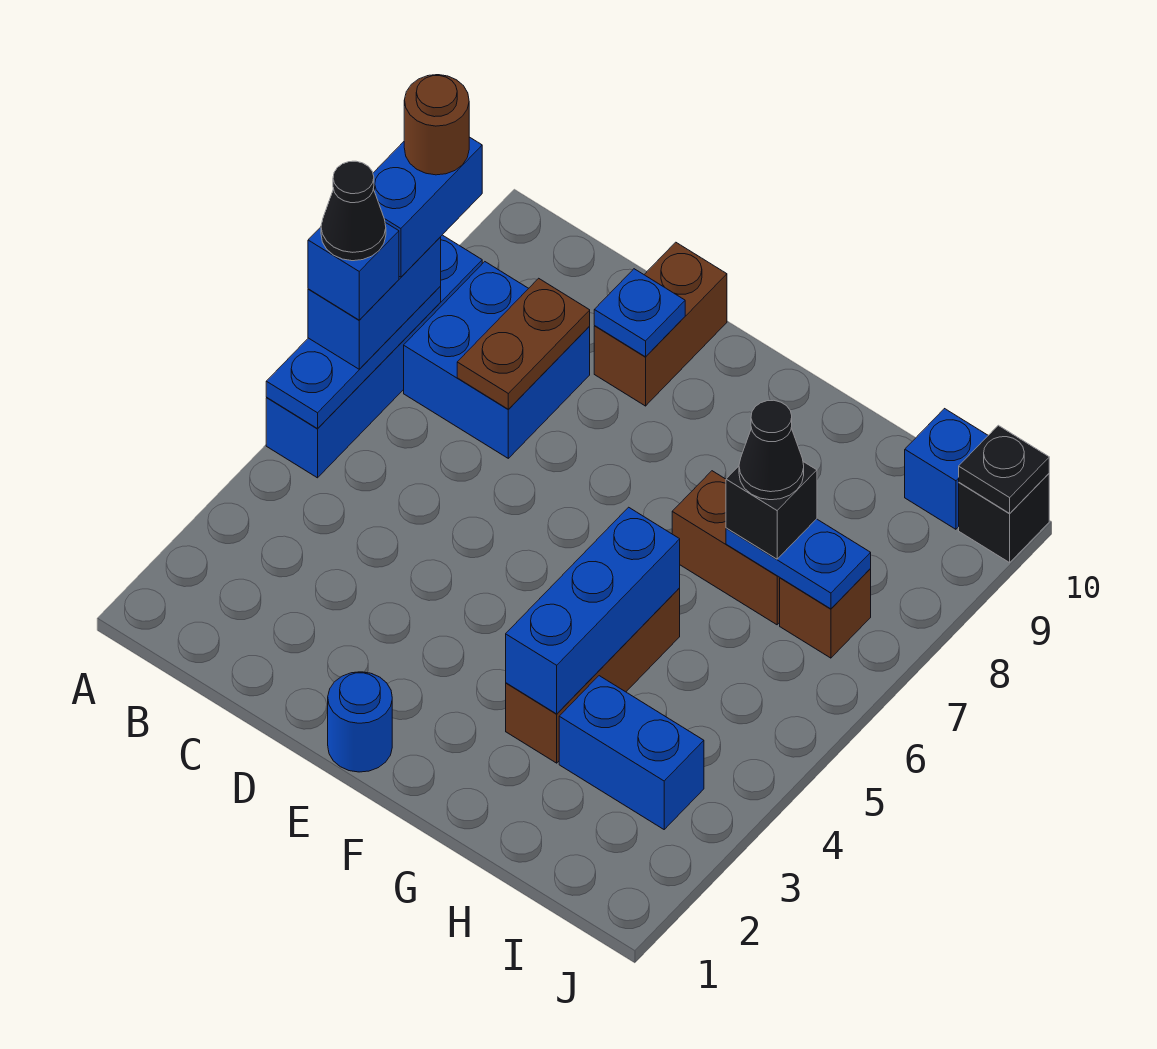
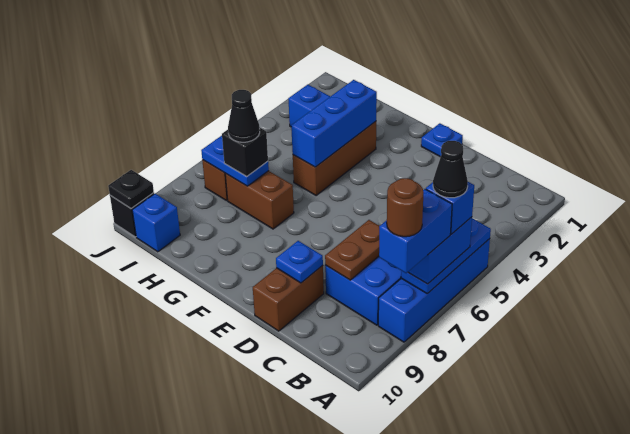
blue 1x1 round brick [328,672,392,772] -> blue 1x1 plate [421,123,463,157]

